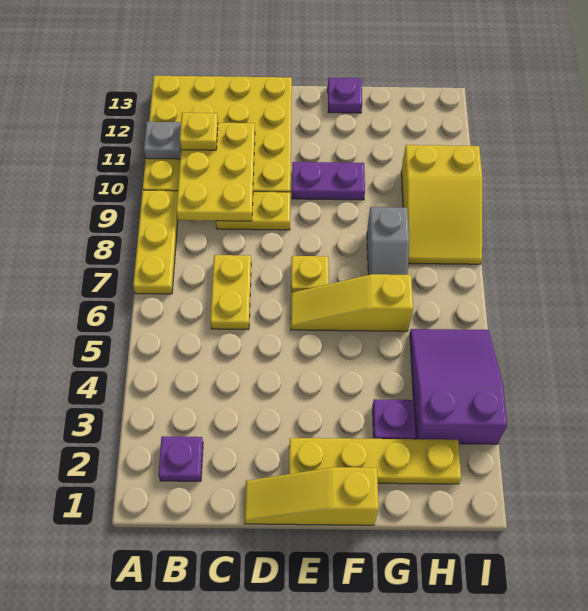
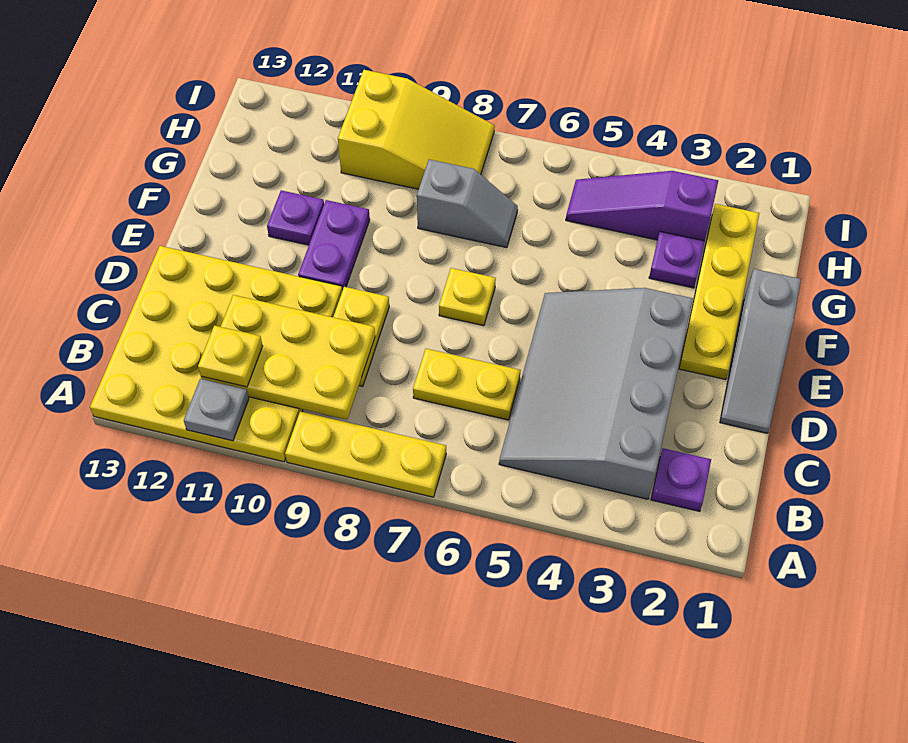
none -> grey 3x4 slope [499,288,693,499]
yellow 1x3 slope [245,467,378,525] -> grey 1x3 slope [720,269,801,433]
yellow 1x3 slope [291,274,413,331] -> none
purple 1x1 plate [328,78,362,113] -> purple 1x1 plate moved to [267,190,324,245]
purple 2x3 slope [410,329,507,444] -> purple 1x3 slope [566,171,718,241]

